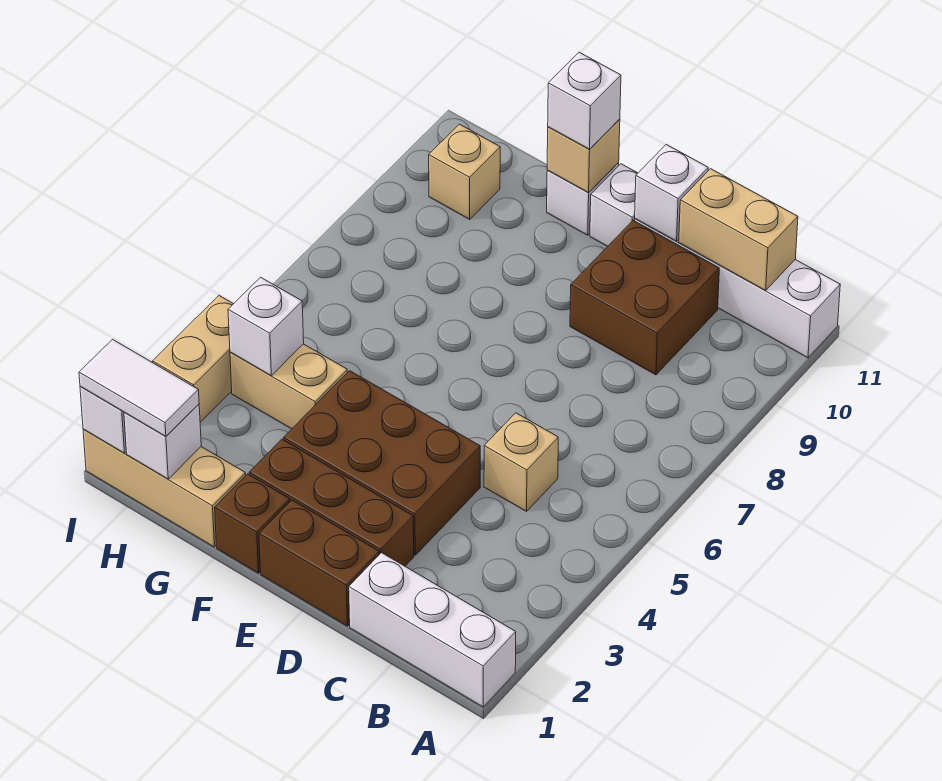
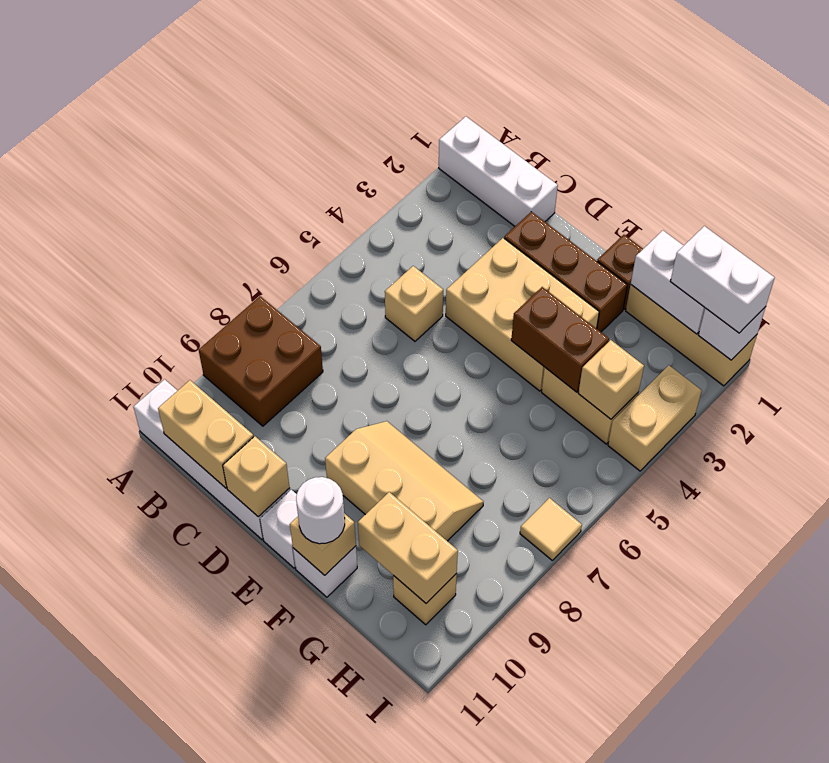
brown 2x2 brick [570,220,719,375] -> brown 2x2 brick moved to [199,296,323,426]
brown 1x2 brick [259,500,379,626] -> brown 1x2 brick moved to [511,287,609,392]
brown 2x3 brick [284,371,480,555] -> tan 2x3 brick [446,238,599,391]
white 1x1 brick [635,145,708,241] -> tan 1x1 brick [223,436,290,517]
none -> tan 2x3 slope [325,421,484,541]
white 1x1 brick [548,52,621,149] -> white 1x1 round brick [296,477,345,544]
none -> tan 1x2 brick [358,492,458,603]
white 1x1 brick [124,404,201,479] -> white 1x2 brick [631,231,705,334]
white 1x2 tile [79,339,199,437] -> white 1x2 brick [670,226,775,333]
white 1x1 brick [228,277,304,376] -> tan 1x1 brick [578,340,644,419]
none -> tan 1x1 tile [520,498,582,560]

